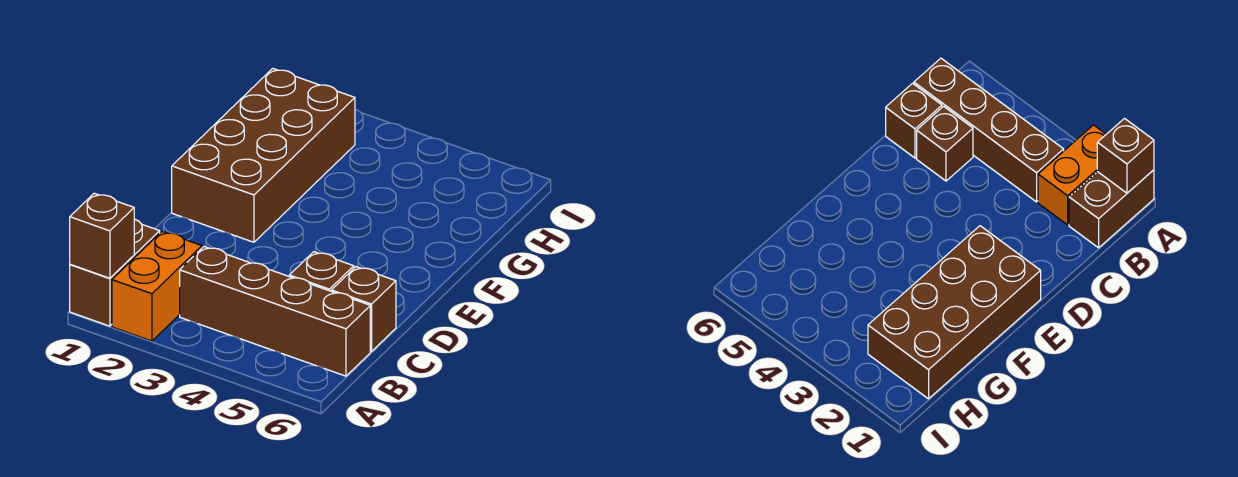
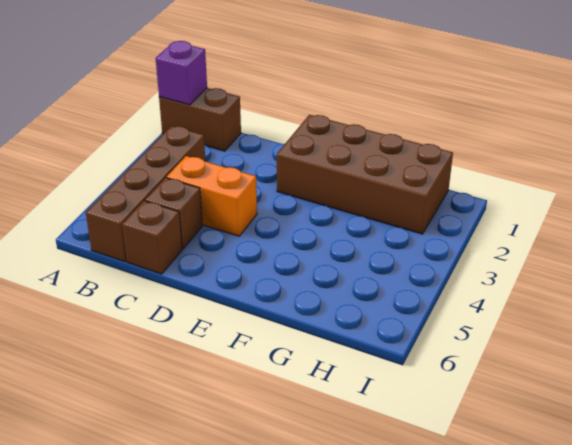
brown 1x1 brick [70,193,134,278] -> purple 1x1 brick [156,41,207,105]
orange 1x2 brick [112,232,202,341] -> orange 1x2 brick moved to [167,156,257,236]

